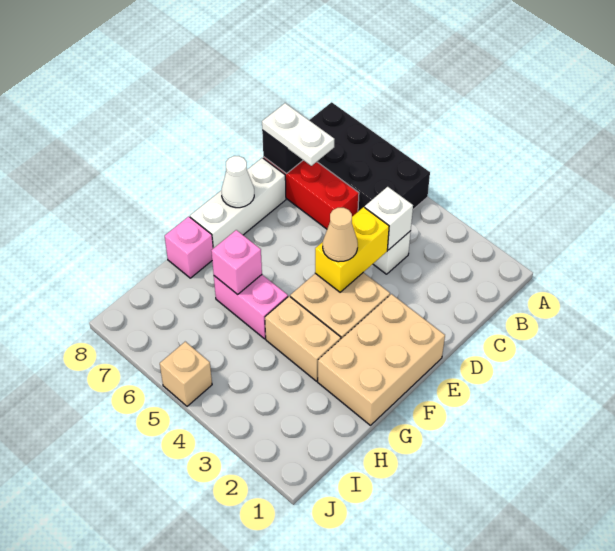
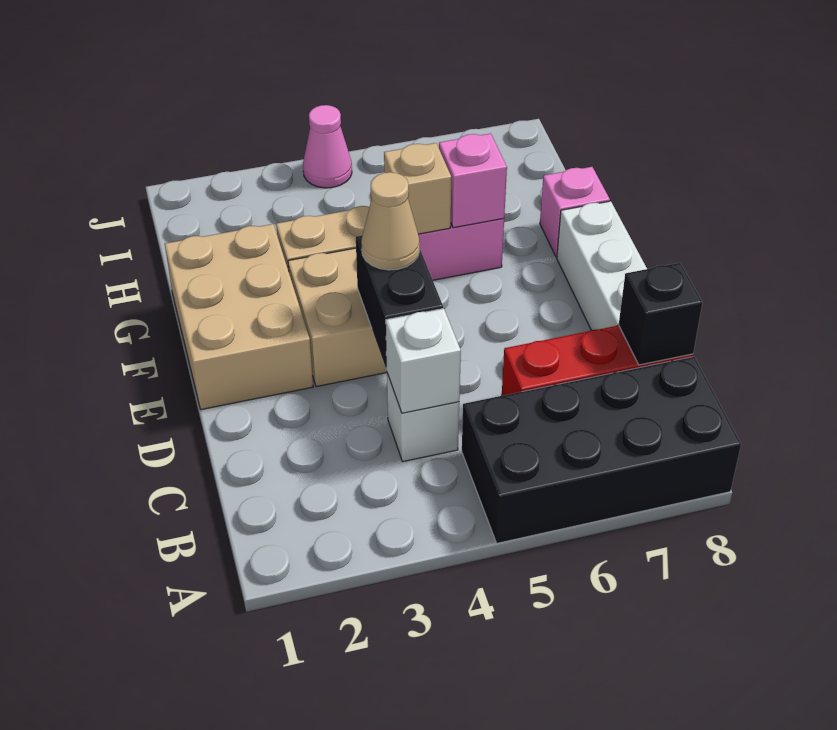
white 1x2 plate [262,103,335,166] -> none
yellow 1x2 brick [315,207,389,292] -> black 1x2 brick [356,236,443,369]
white 1x1 cone [222,156,254,208] -> none
none -> pink 1x1 cone [303,105,352,188]
tan 1x1 brick [160,342,212,406] -> tan 1x1 brick moved to [384,143,451,234]

